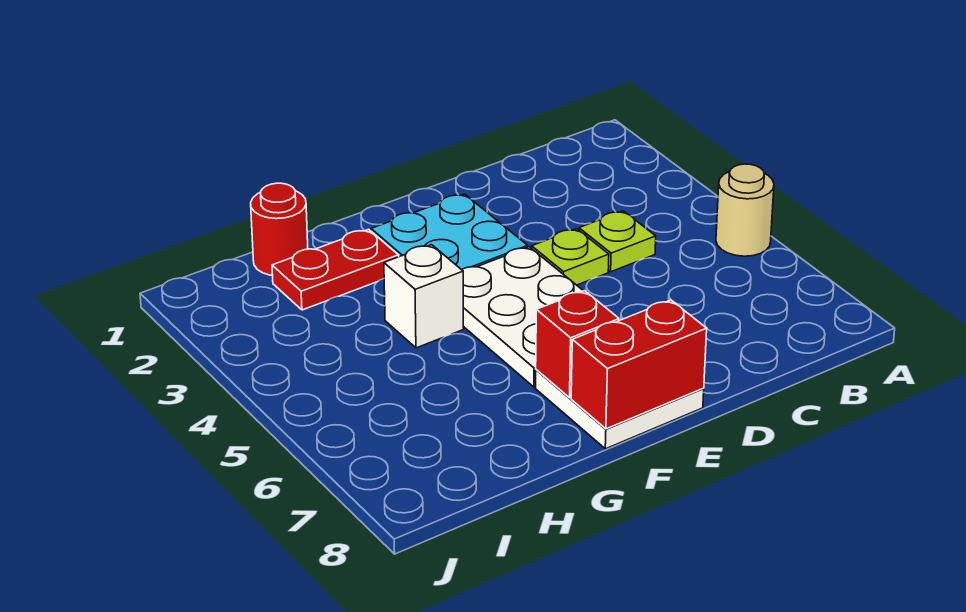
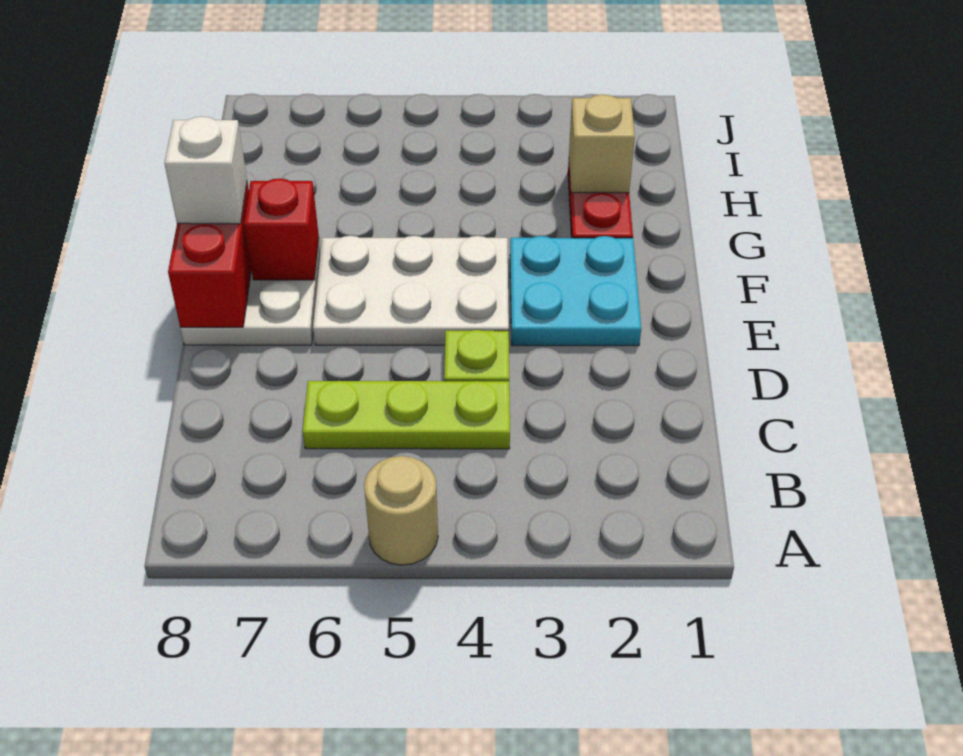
lime 1x1 plate [579,211,656,272] -> lime 1x3 plate [303,381,510,449]
white 1x1 brick [384,245,464,348] -> white 1x1 brick moved to [164,117,247,224]
red 1x1 round brick [251,183,308,276] -> none
none -> tan 1x1 brick [569,94,635,193]

